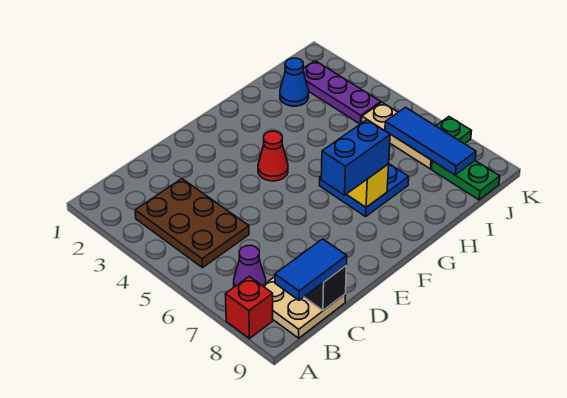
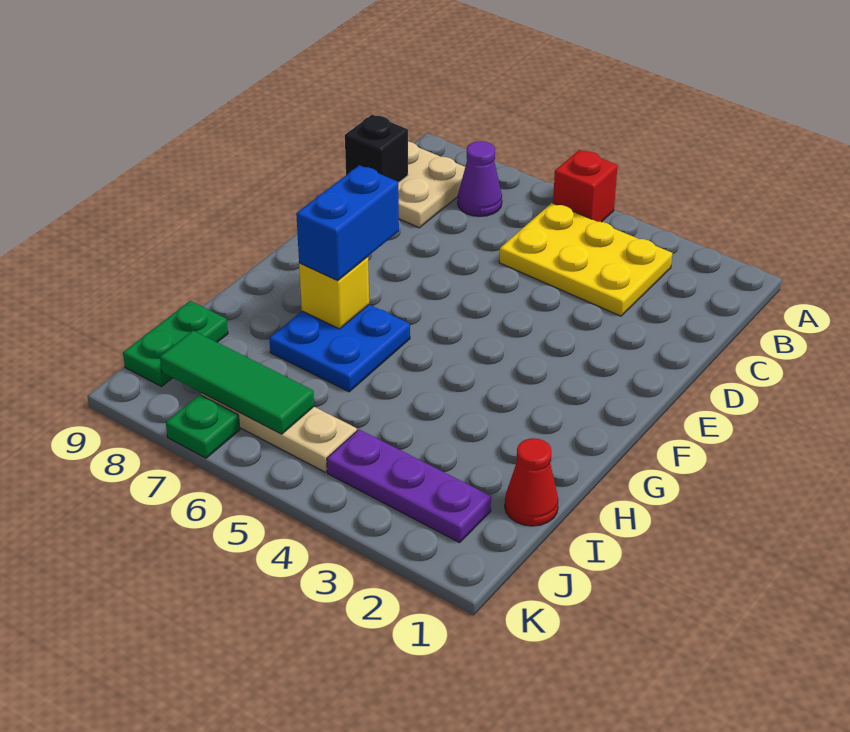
red 1x1 brick [225,276,273,339] -> red 1x1 brick moved to [553,150,618,222]
brown 2x3 plate [135,179,249,268] -> yellow 2x3 plate [499,203,672,316]
blue 1x2 tile [275,239,347,300] -> none
red 1x1 cone [258,131,288,181] -> red 1x1 cone moved to [505,438,558,526]
blue 1x1 cone [280,58,309,106] -> none
blue 1x3 tile [385,107,476,175] -> green 1x3 tile [160,331,314,434]
green 1x2 plate [432,161,500,200] -> green 1x2 plate turned to [123,301,228,387]

